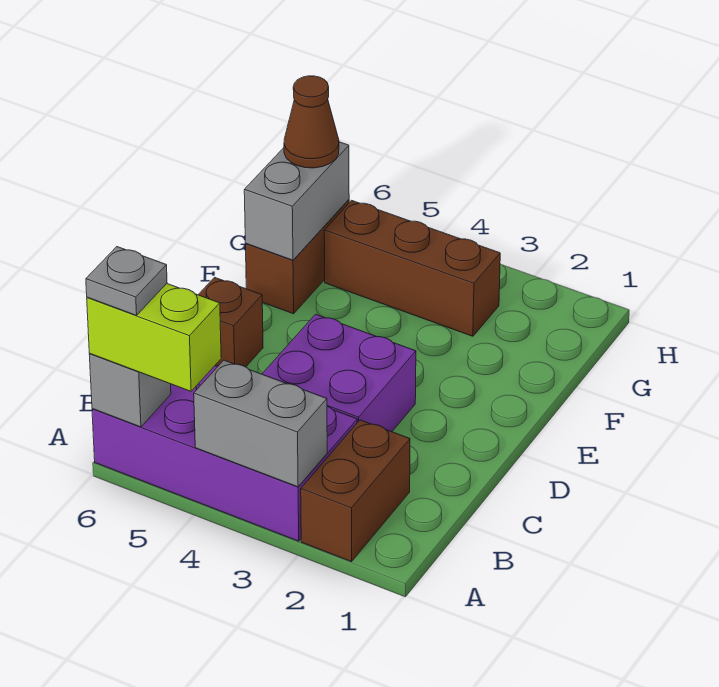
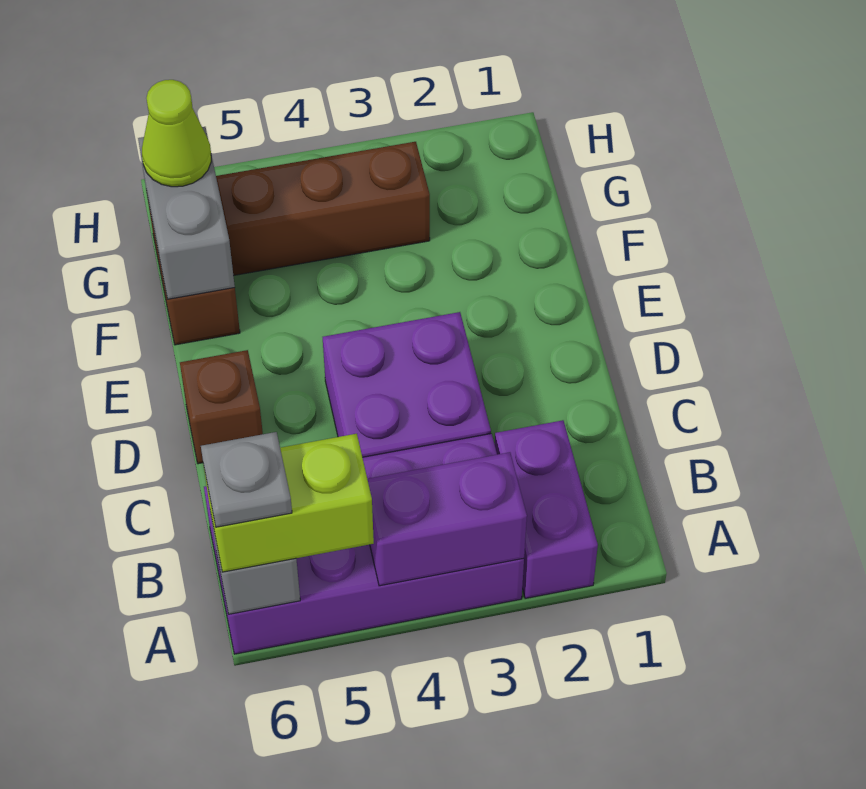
brown 1x2 brick [301,420,410,562] -> purple 1x2 brick [495,420,598,599]
grey 1x2 brick [194,360,327,487] -> purple 1x2 brick [367,452,527,586]
brown 1x1 cone [284,76,339,168] -> lime 1x1 cone [142,80,211,187]

